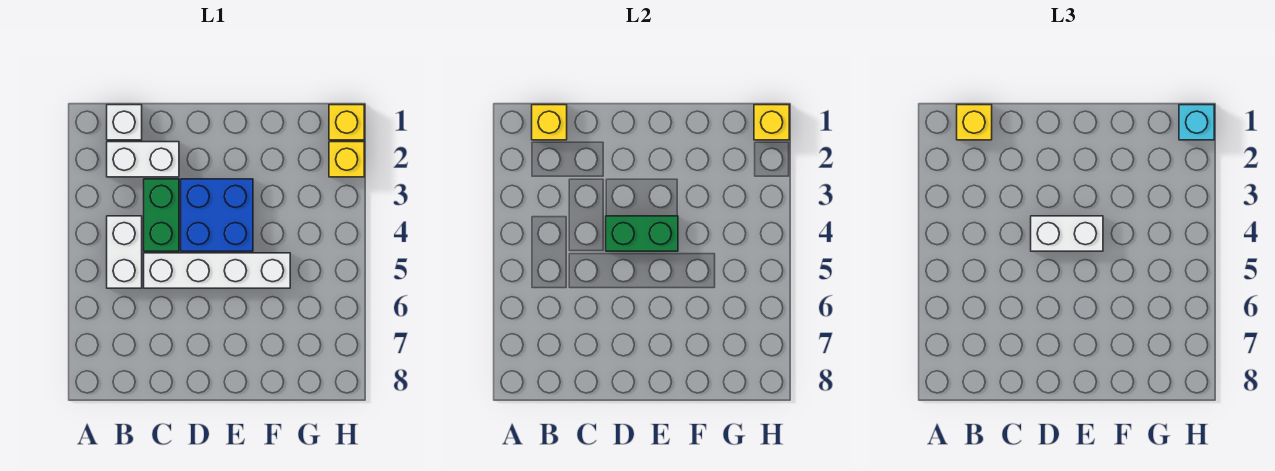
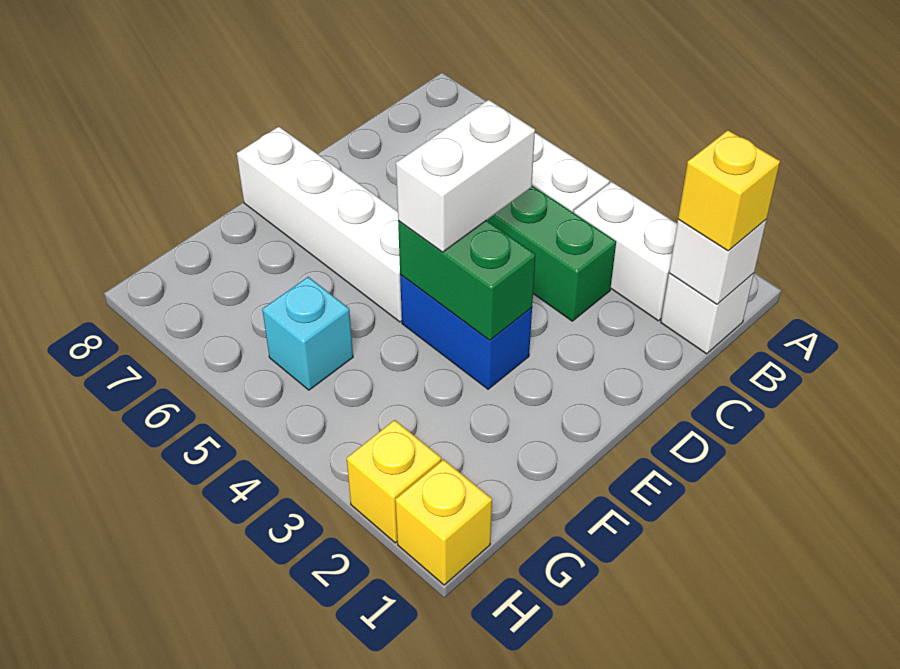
yellow 1x1 brick [532,105,567,140] -> white 1x1 brick [669,220,766,304]
white 1x2 brick [107,142,179,177] -> white 1x2 brick turned to [574,182,677,321]
white 1x4 brick [144,253,290,288] -> white 1x4 brick turned to [237,127,402,322]
blue 2x2 brick [181,179,253,251] -> blue 1x2 brick [400,274,532,389]
green 1x2 brick [606,216,678,251] -> green 1x2 brick turned to [398,220,536,340]
yellow 1x1 brick [754,105,789,140] -> none
cyan 1x1 brick [1179,105,1214,140] -> cyan 1x1 brick moved to [262,277,353,390]

